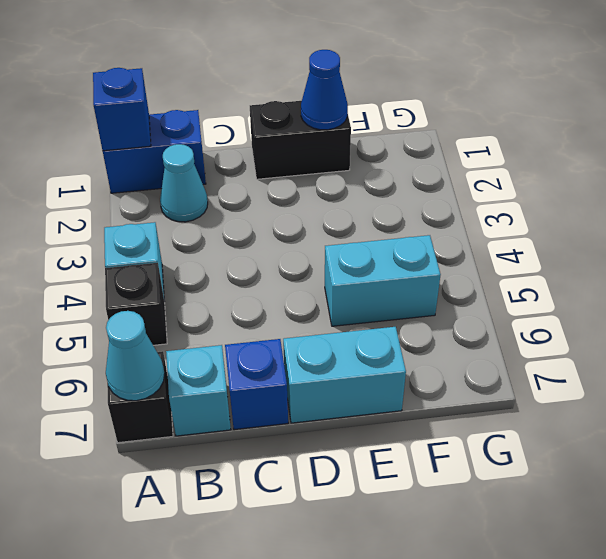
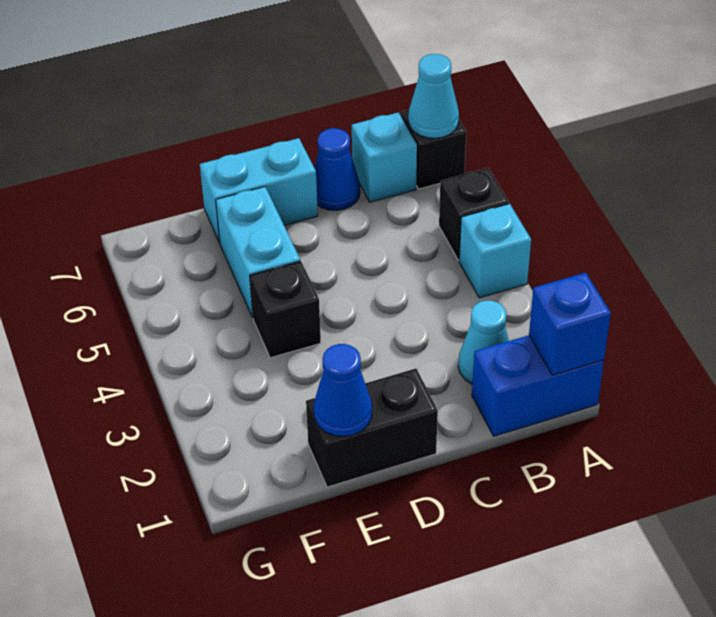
blue 1x1 brick [225,339,288,430] -> blue 1x1 cone [315,128,360,210]
none -> black 1x1 brick [250,261,321,358]
cyan 1x2 brick [325,235,441,326] -> cyan 1x2 brick turned to [216,187,300,318]

